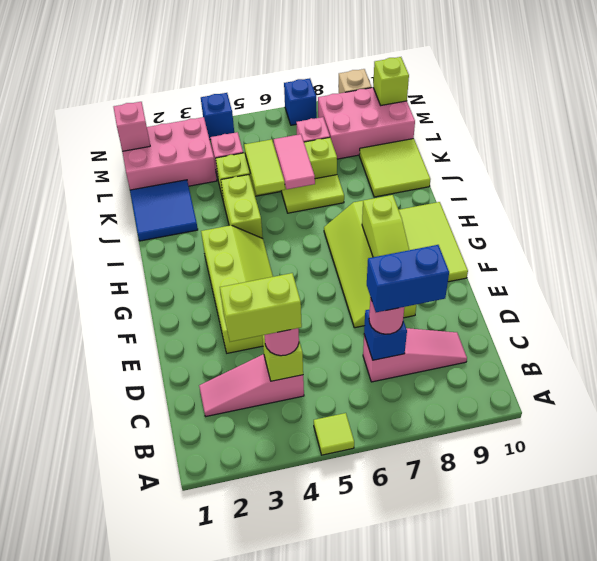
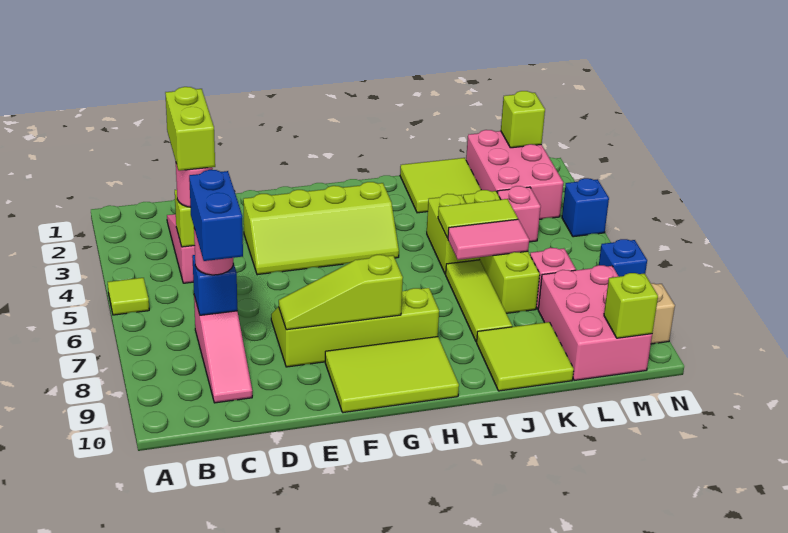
lime 1x2 brick [221,175,263,238] -> lime 1x2 brick turned to [427,194,480,274]
blue 2x2 tile [130,180,198,241] -> lime 2x2 tile [400,158,481,213]
lime 1x2 tile [281,175,344,213] -> lime 1x3 tile [446,260,512,342]
pink 1x1 brick [114,102,150,151] -> lime 1x1 brick [501,91,545,148]

